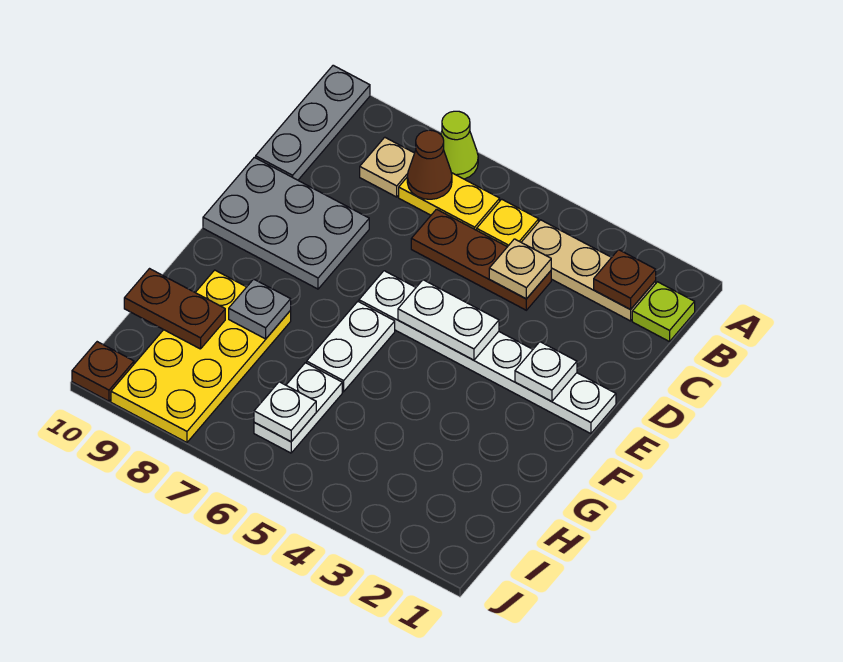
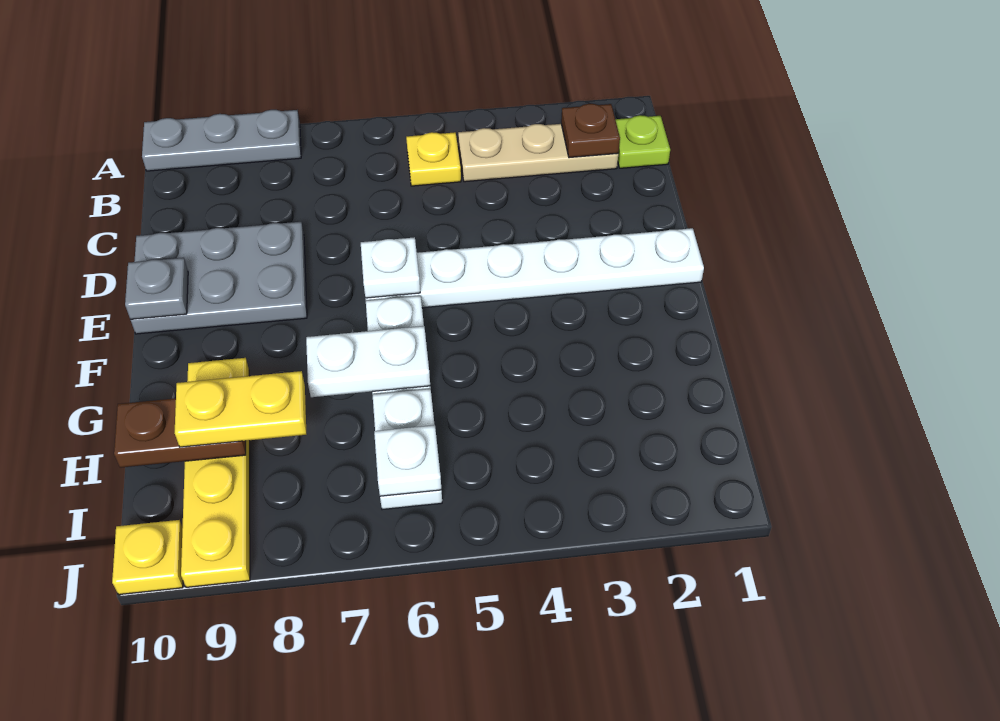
lime 1x1 cone [441,111,478,179] -> none
grey 1x3 plate [256,65,370,180] -> grey 1x3 plate turned to [142,110,301,171]
yellow 1x2 plate [399,173,500,230] -> yellow 1x2 plate moved to [175,371,306,447]
brown 1x1 cone [407,130,452,199] -> none
tan 1x1 plate [360,137,414,197] -> none
brown 1x3 plate [411,209,551,310] -> none
tan 1x1 plate [489,239,551,299] -> none
white 1x1 plate [515,342,577,402] -> white 1x1 plate moved to [361,237,420,298]
white 1x2 plate [398,280,499,360] -> white 1x2 plate moved to [306,326,430,397]
yellow 2x4 plate [111,270,291,442] -> yellow 1x4 plate [181,358,250,587]
grey 1x1 plate [229,279,291,339] -> grey 1x1 plate moved to [125,258,188,319]
brown 1x1 plate [72,342,134,401] -> yellow 1x1 plate [112,520,183,595]

